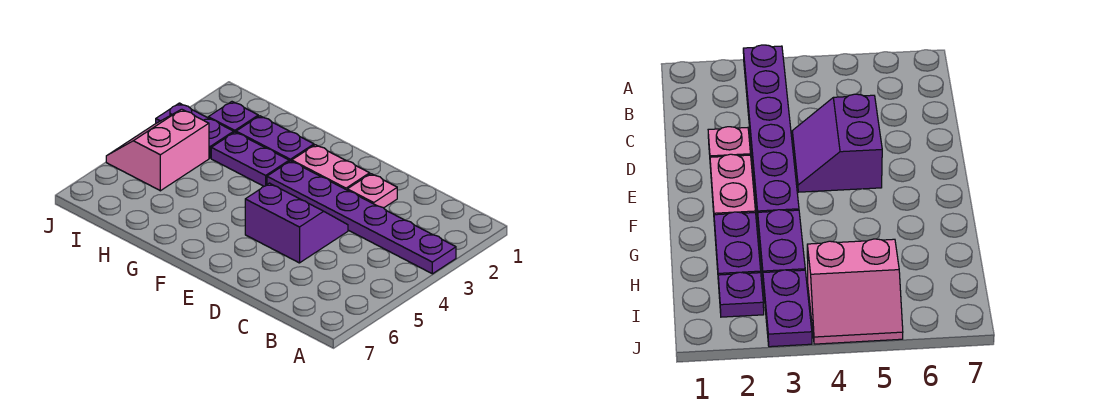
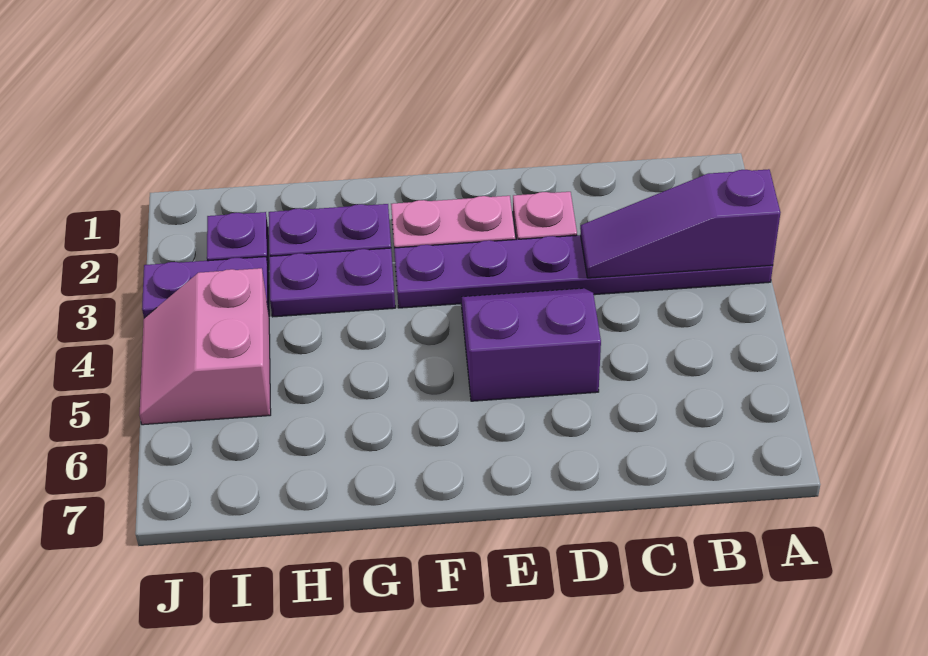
none -> purple 1x3 slope [580,169,780,278]

